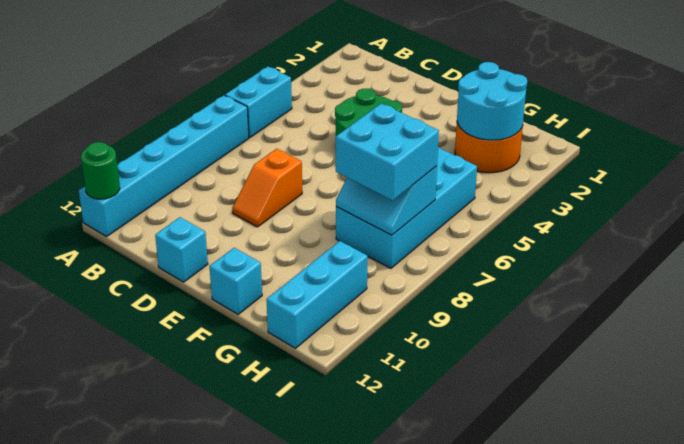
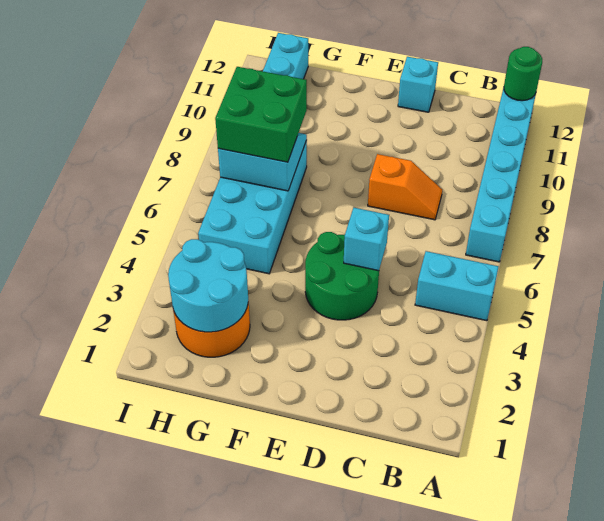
cyan 1x2 brick [225,67,292,138] -> cyan 1x2 brick turned to [415,251,498,321]
orange 1x2 slope [233,149,302,227] -> orange 1x2 slope turned to [368,154,442,220]
cyan 1x1 brick [210,248,262,314] -> cyan 1x1 brick moved to [344,208,389,271]
cyan 2x2 brick [336,103,439,201] -> green 2x2 brick [215,67,307,162]

